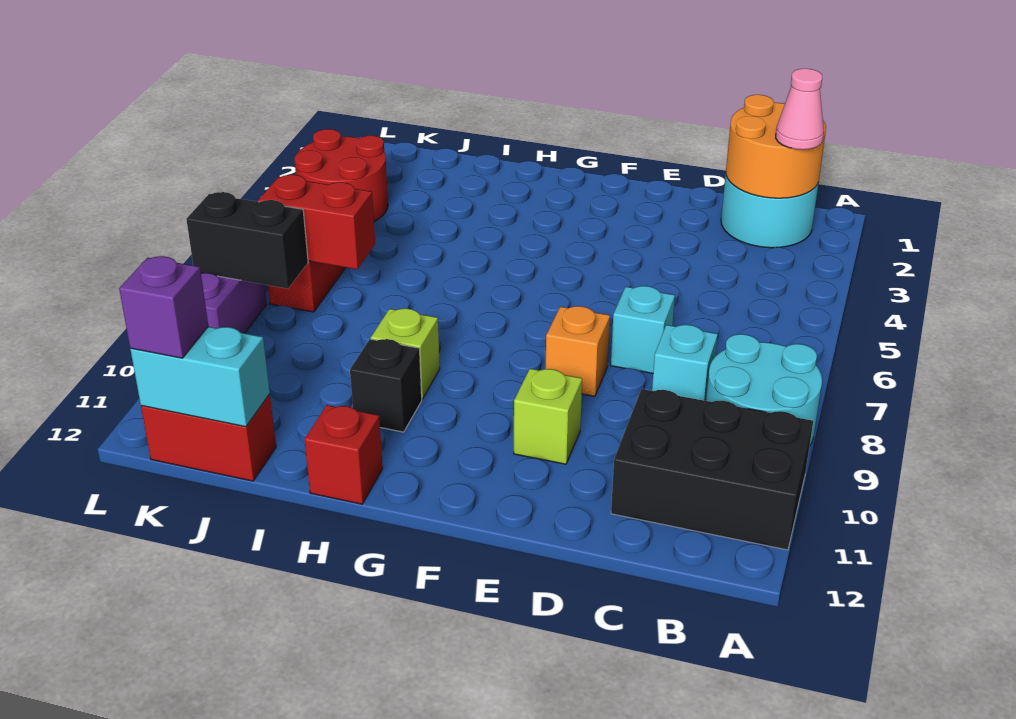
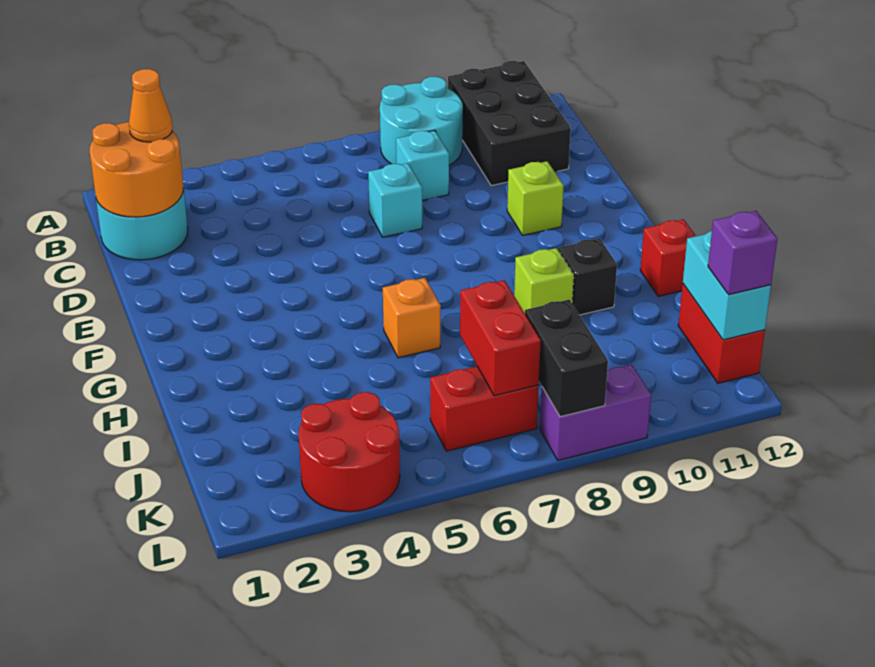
pink 1x1 cone [776,69,824,150] -> orange 1x1 cone [129,69,173,142]
orange 1x1 brick [545,306,610,396] -> orange 1x1 brick moved to [383,278,441,358]

